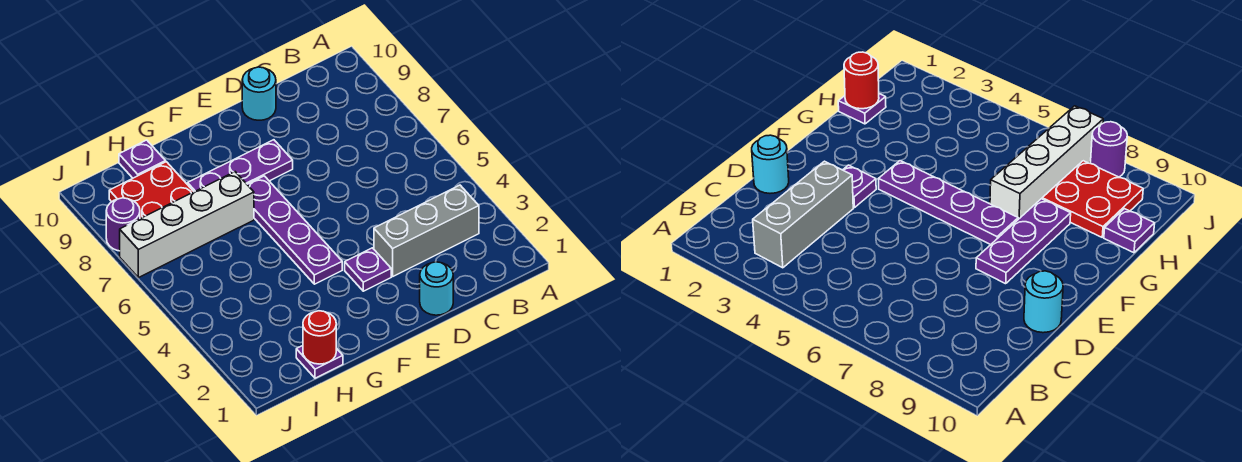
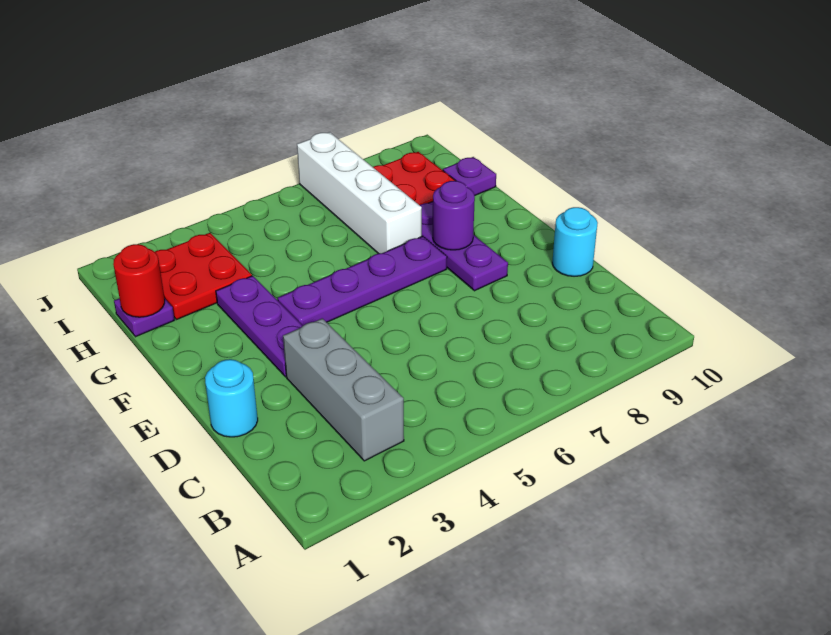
purple 1x1 plate [345,248,391,291] -> purple 1x3 plate [216,276,302,377]
none -> red 2x2 plate [155,233,252,320]
purple 1x1 round brick [106,198,140,251] -> purple 1x1 round brick moved to [433,181,475,250]

